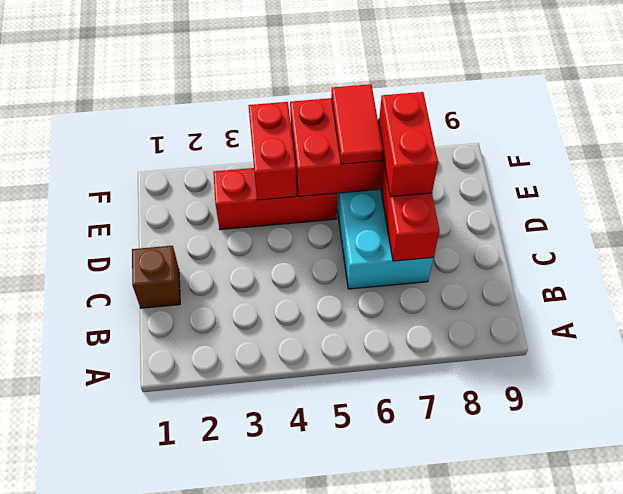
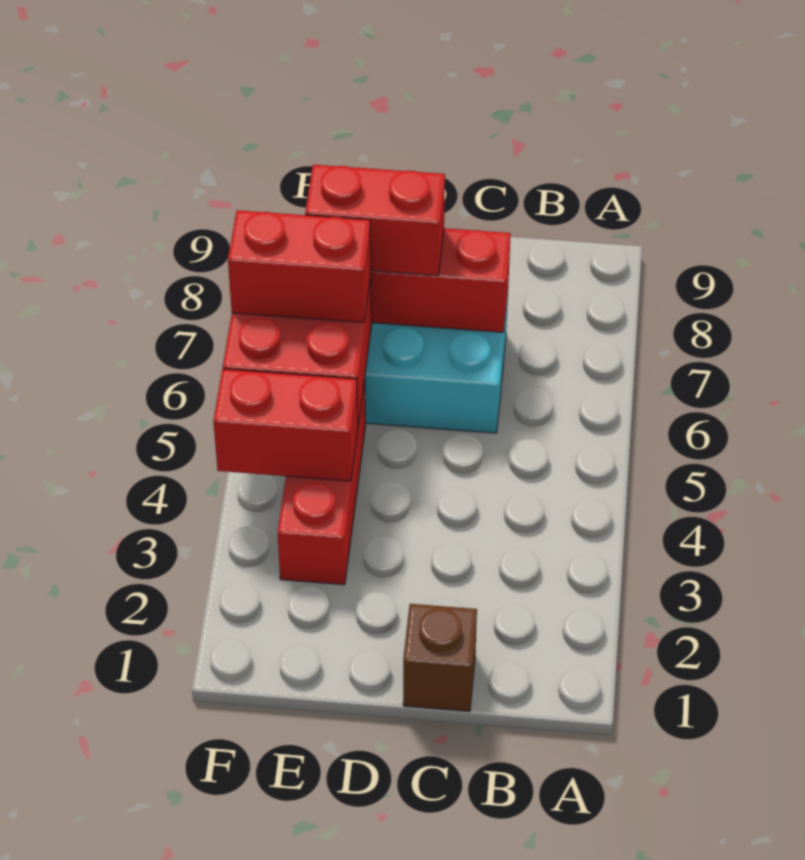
red 1x2 tile [331,84,383,164] -> red 1x2 brick [228,210,371,323]

